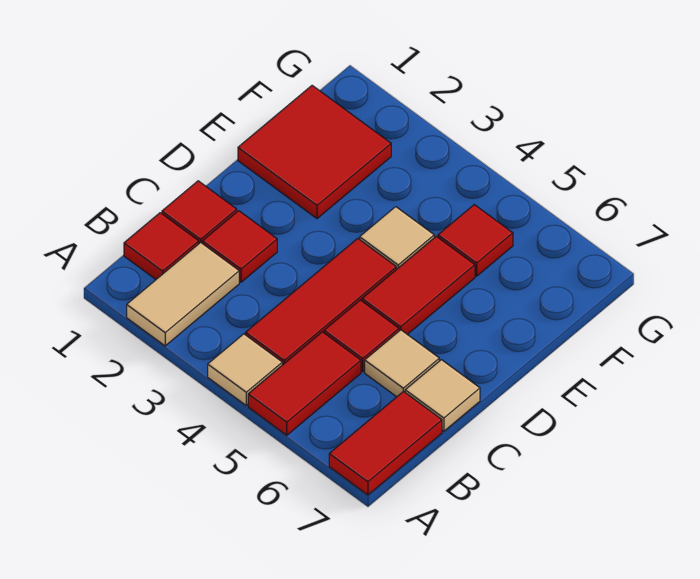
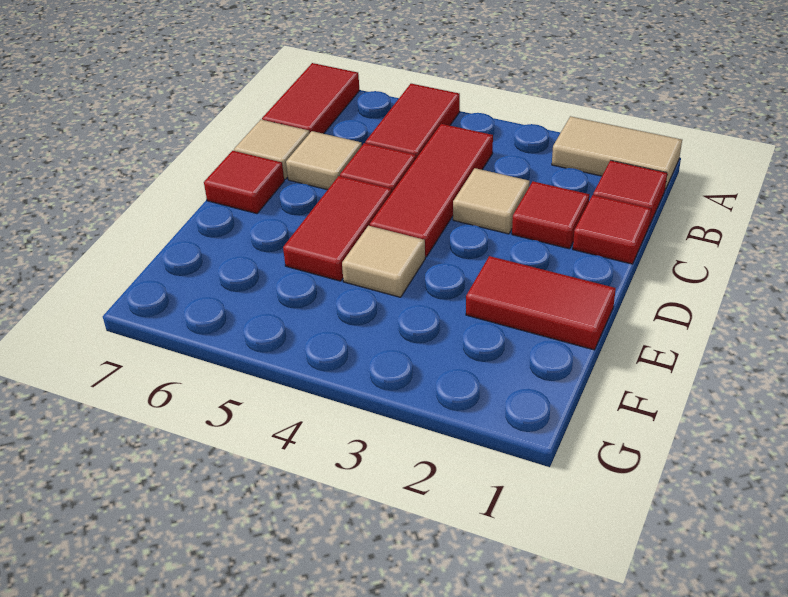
tan 1x2 tile [127,242,239,346] -> tan 1x2 tile turned to [552,116,682,190]
tan 1x1 tile [208,334,282,405] -> tan 1x1 tile moved to [453,168,530,234]
red 2x2 tile [238,86,391,219] -> red 1x2 tile [466,256,616,350]
red 1x1 tile [438,205,513,276] -> red 1x1 tile moved to [204,151,284,214]

